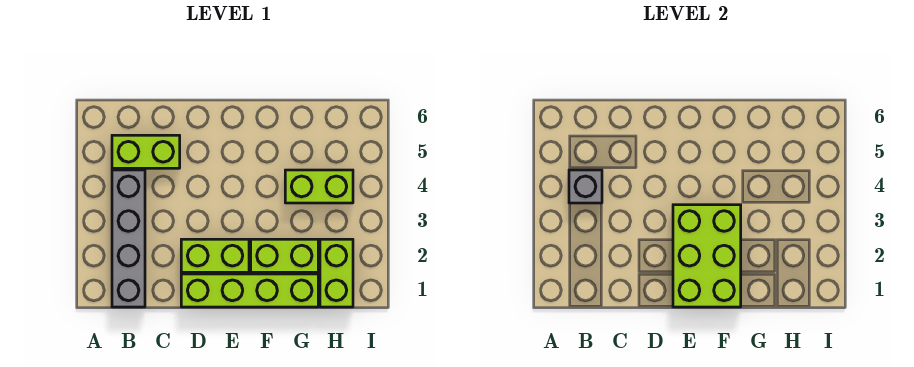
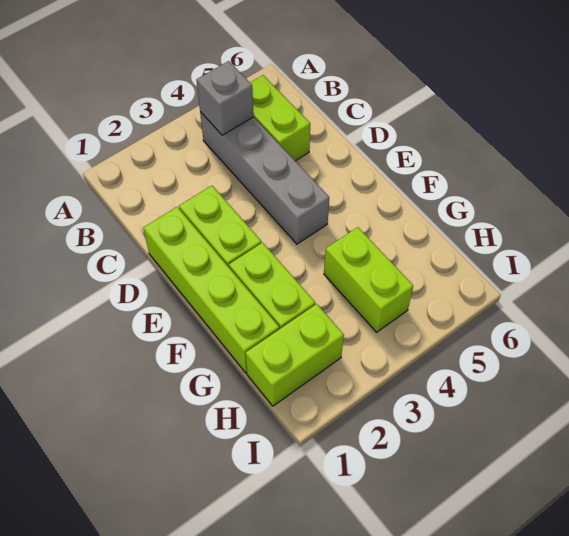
grey 1x4 brick [112,170,145,307] -> grey 1x4 brick turned to [200,112,329,244]
lime 2x3 brick [673,205,741,307] -> none

